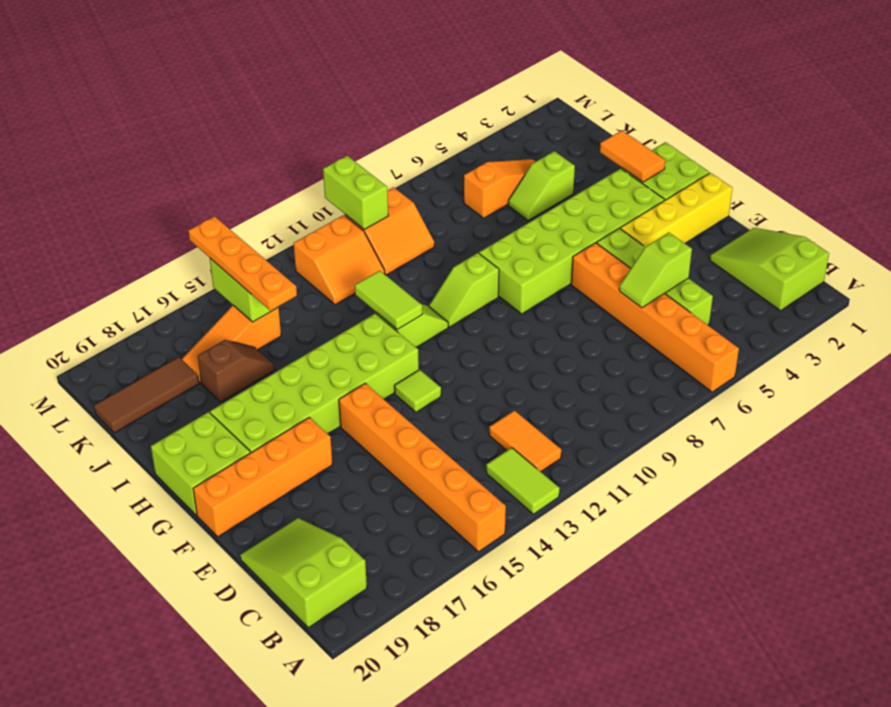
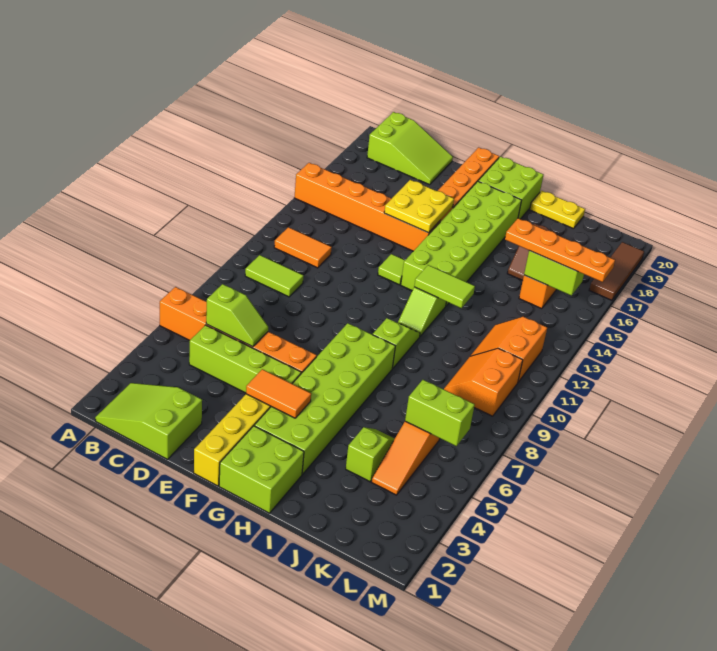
lime 1x2 tile [486,448,560,514] -> lime 1x2 tile moved to [245,255,304,297]
lime 2x3 slope [710,228,829,311] -> lime 2x3 slope turned to [95,383,202,459]
lime 1x2 slope [619,232,692,308] -> lime 1x2 slope turned to [206,284,268,347]
none -> yellow 2x2 plate [384,180,454,233]
orange 1x2 tile [600,131,665,182] -> orange 1x2 tile moved to [246,369,311,418]
none -> yellow 1x2 plate [530,191,585,229]
brown 1x3 tile [94,357,199,433] -> brown 1x3 tile moved to [589,242,644,300]
lime 1x2 brick [323,156,388,230] -> lime 1x2 brick moved to [405,380,475,446]

